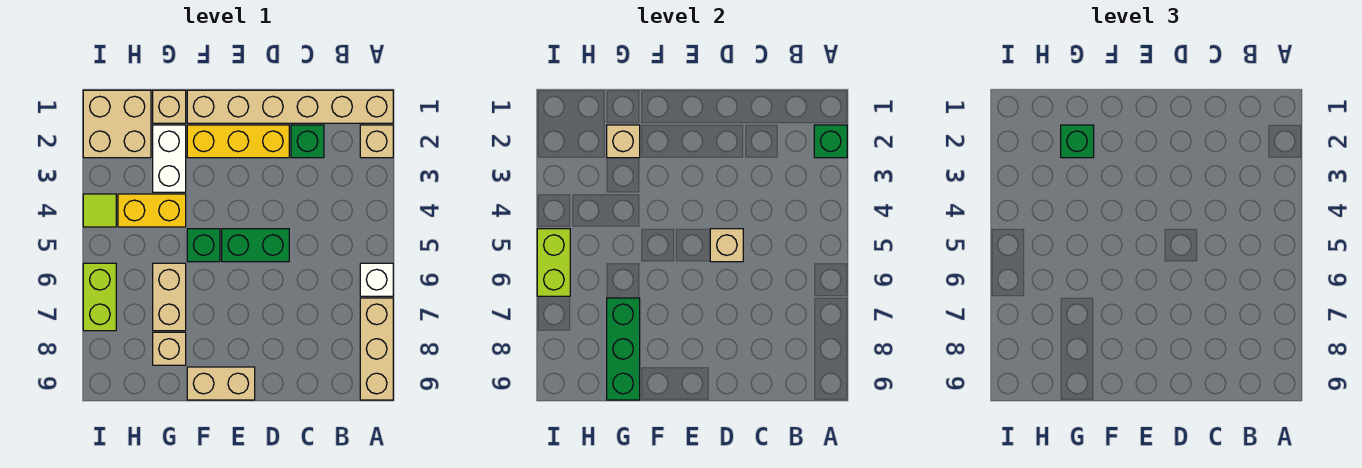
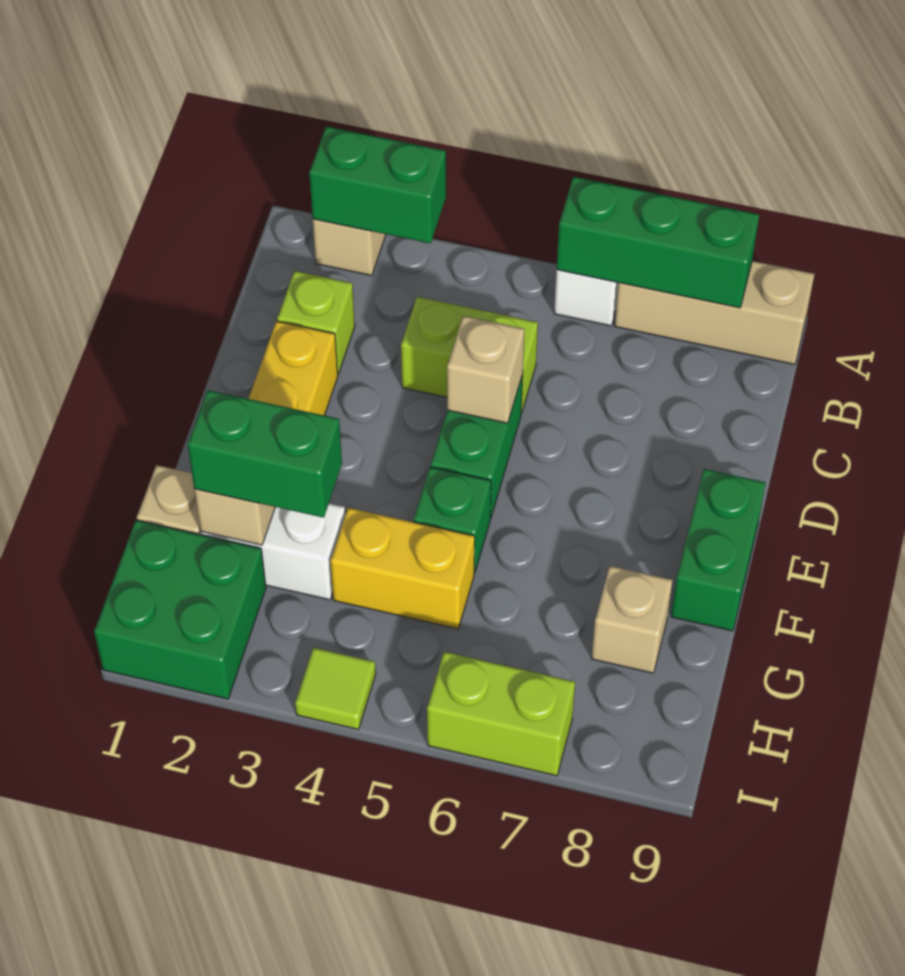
tan 1x6 brick [187,90,393,123] -> none
green 1x1 brick [814,125,847,158] -> green 1x2 brick [309,126,446,243]
green 1x1 brick [291,125,324,158] -> lime 1x1 brick [277,271,355,374]
tan 1x2 brick [187,367,255,400] -> green 1x2 brick [671,469,766,631]
green 1x1 brick [1061,125,1094,158] -> green 1x2 brick [188,390,342,518]
yellow 1x2 brick [118,194,186,227] -> yellow 1x2 brick turned to [330,508,475,629]
tan 1x2 brick [153,263,186,331] -> none
green 1x3 brick [607,298,640,400] -> green 1x3 brick moved to [557,177,759,308]
tan 2x2 brick [83,90,151,158] -> green 2x2 brick [94,520,266,699]
lime 1x2 brick [537,229,570,296] -> lime 1x2 brick moved to [401,297,538,413]

